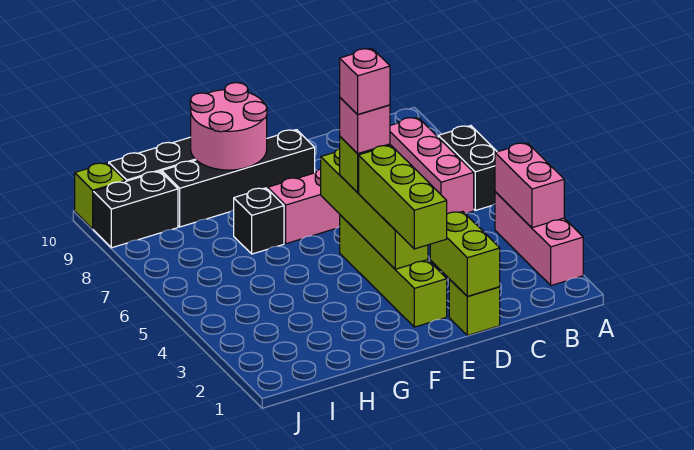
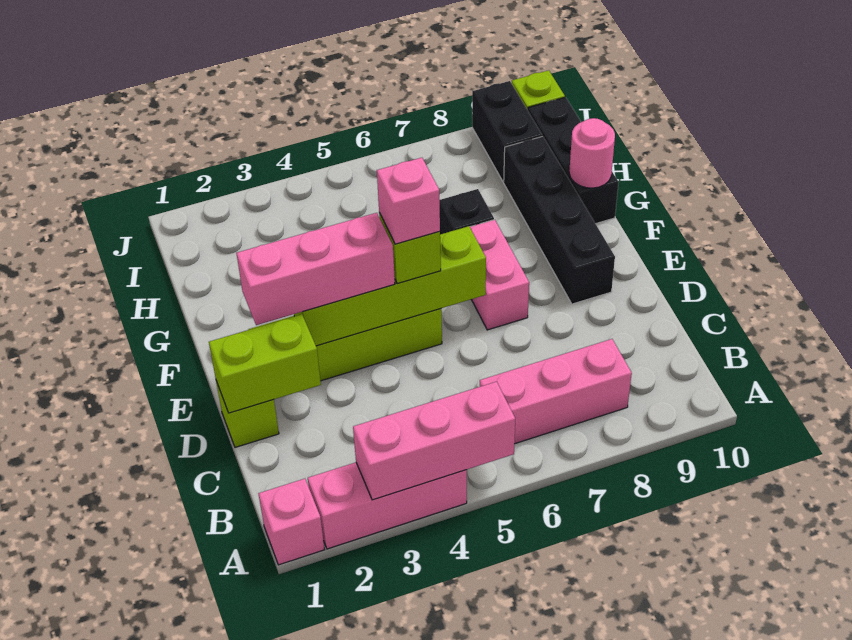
pink 1x2 brick [495,143,564,228] -> pink 1x3 brick [353,382,515,500]
black 1x2 brick [438,126,497,210] -> none
lime 1x3 brick [359,145,447,249] -> pink 1x3 brick [237,213,395,325]
pink 1x1 brick [340,48,390,114] -> pink 1x1 brick moved to [258,479,324,565]
pink 2x2 round brick [190,83,267,170] -> pink 1x1 round brick [569,118,615,188]

